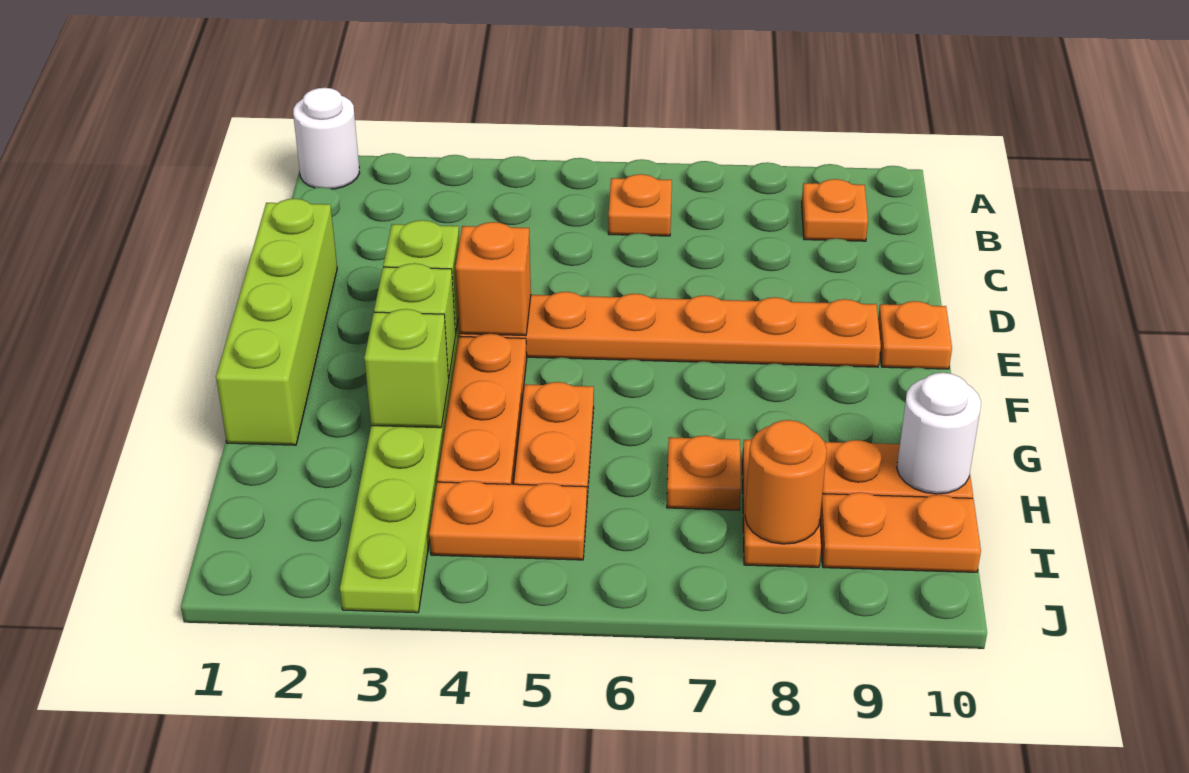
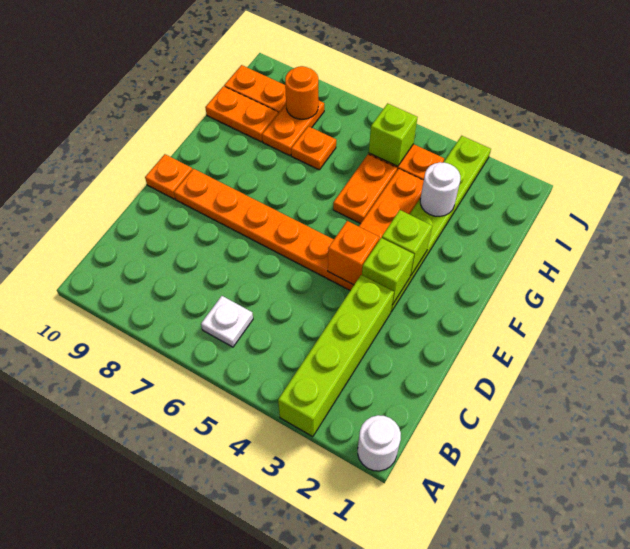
orange 1x1 plate [608,174,672,236] -> white 1x1 plate [201,296,253,347]
orange 1x1 plate [802,179,868,241] -> none
lime 1x4 brick [216,199,337,445] -> lime 1x4 brick moved to [278,275,394,437]
lime 1x1 brick [364,309,449,428] -> lime 1x1 brick moved to [369,103,418,166]
white 1x1 round brick [897,373,981,494] -> white 1x1 round brick moved to [420,162,460,216]

